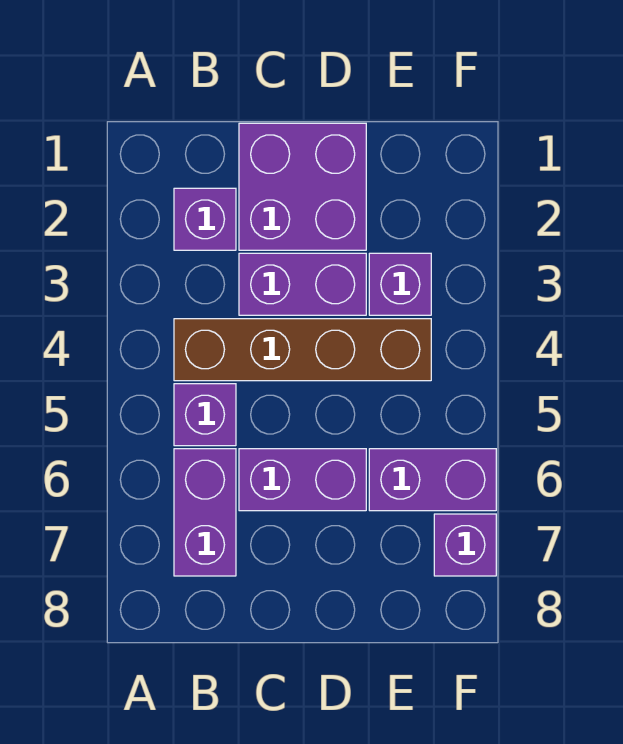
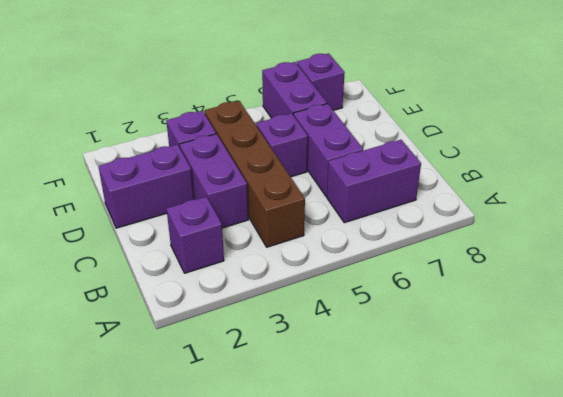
purple 1x1 brick [174,384,236,446] -> purple 1x1 brick moved to [256,113,308,177]
purple 2x2 brick [239,123,366,250] -> purple 1x2 brick [98,144,194,228]

